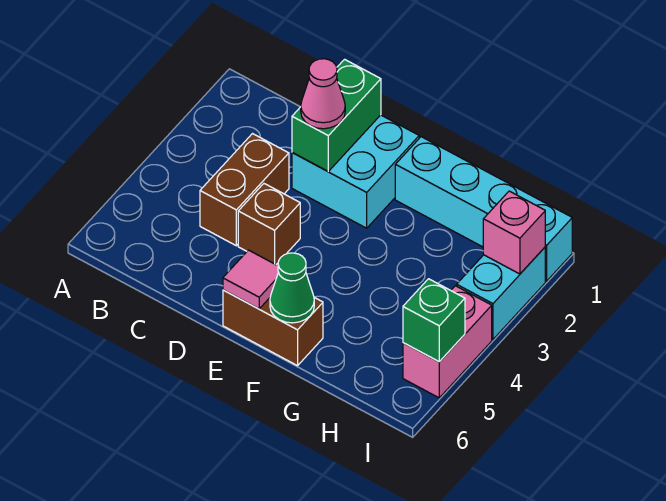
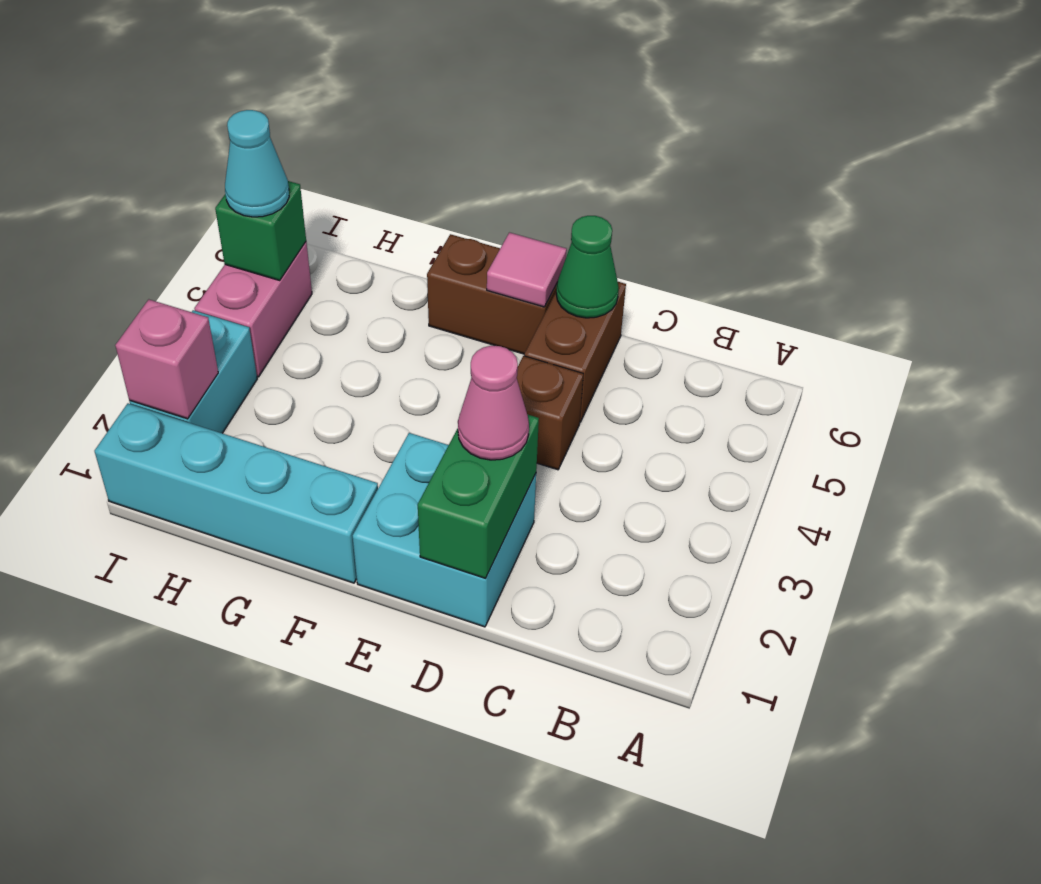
brown 1x2 brick [200,134,289,246] -> brown 1x2 brick moved to [524,282,626,422]
green 1x1 cone [270,253,314,323] -> green 1x1 cone moved to [556,216,619,318]
none -> cyan 1x1 cone [225,110,289,217]

